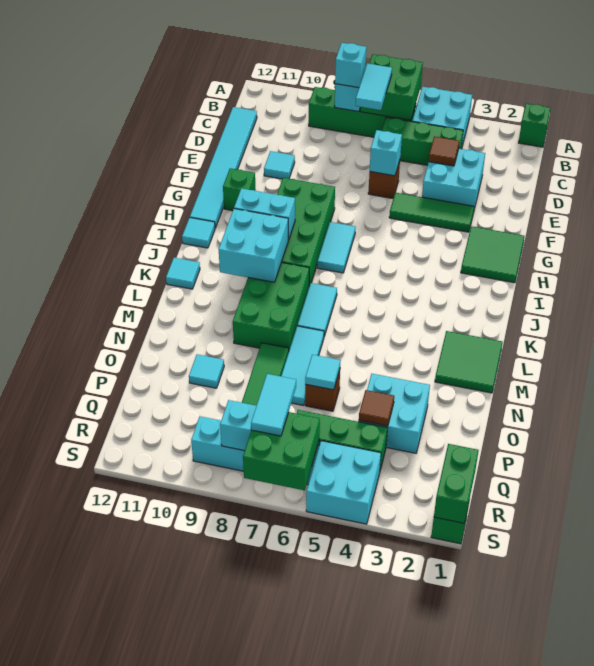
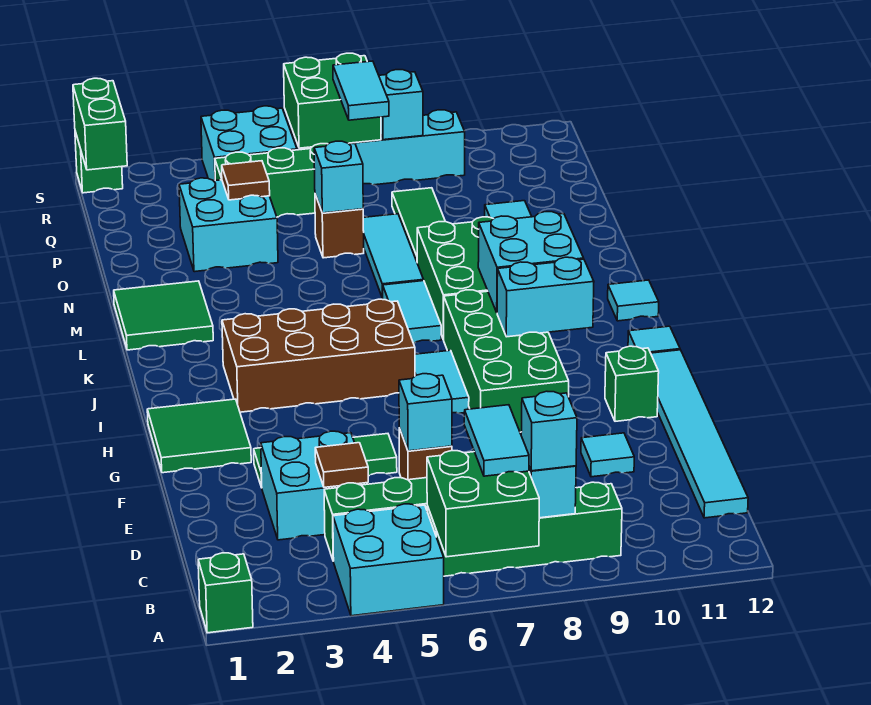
none -> brown 2x4 brick [222,299,415,412]
cyan 1x1 tile [305,355,341,390] -> cyan 1x1 brick [314,141,363,213]

